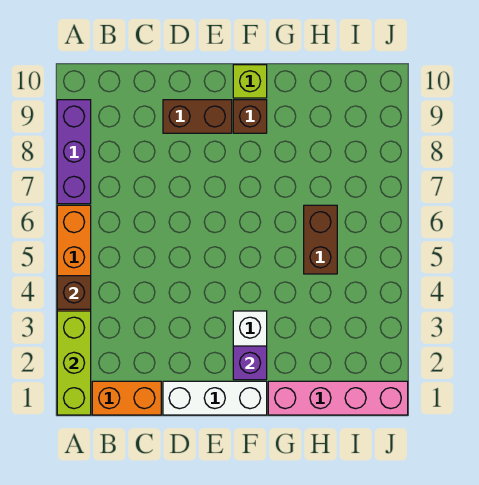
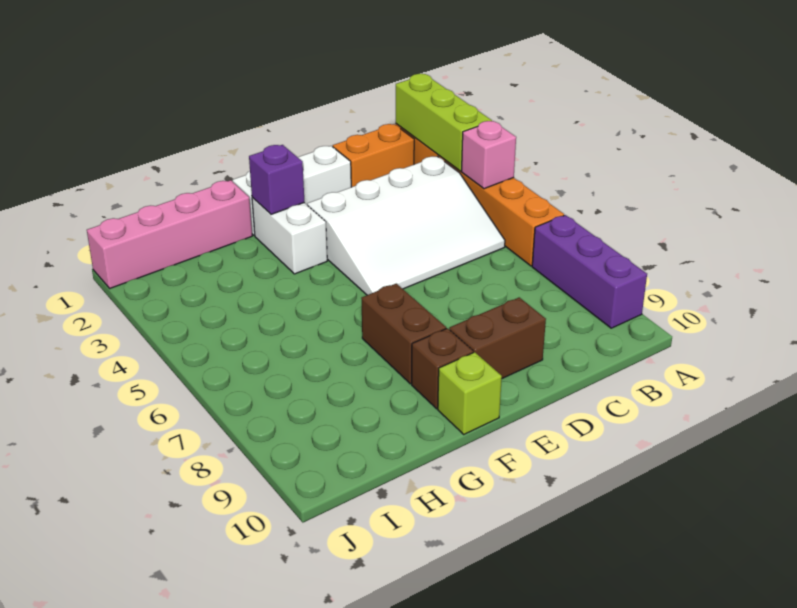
brown 1x1 brick [57,276,91,309] -> pink 1x1 brick [462,121,516,189]
none -> white 3x4 slope [307,156,505,295]
brown 1x2 brick [304,205,337,274] -> brown 1x2 brick moved to [361,284,446,384]

